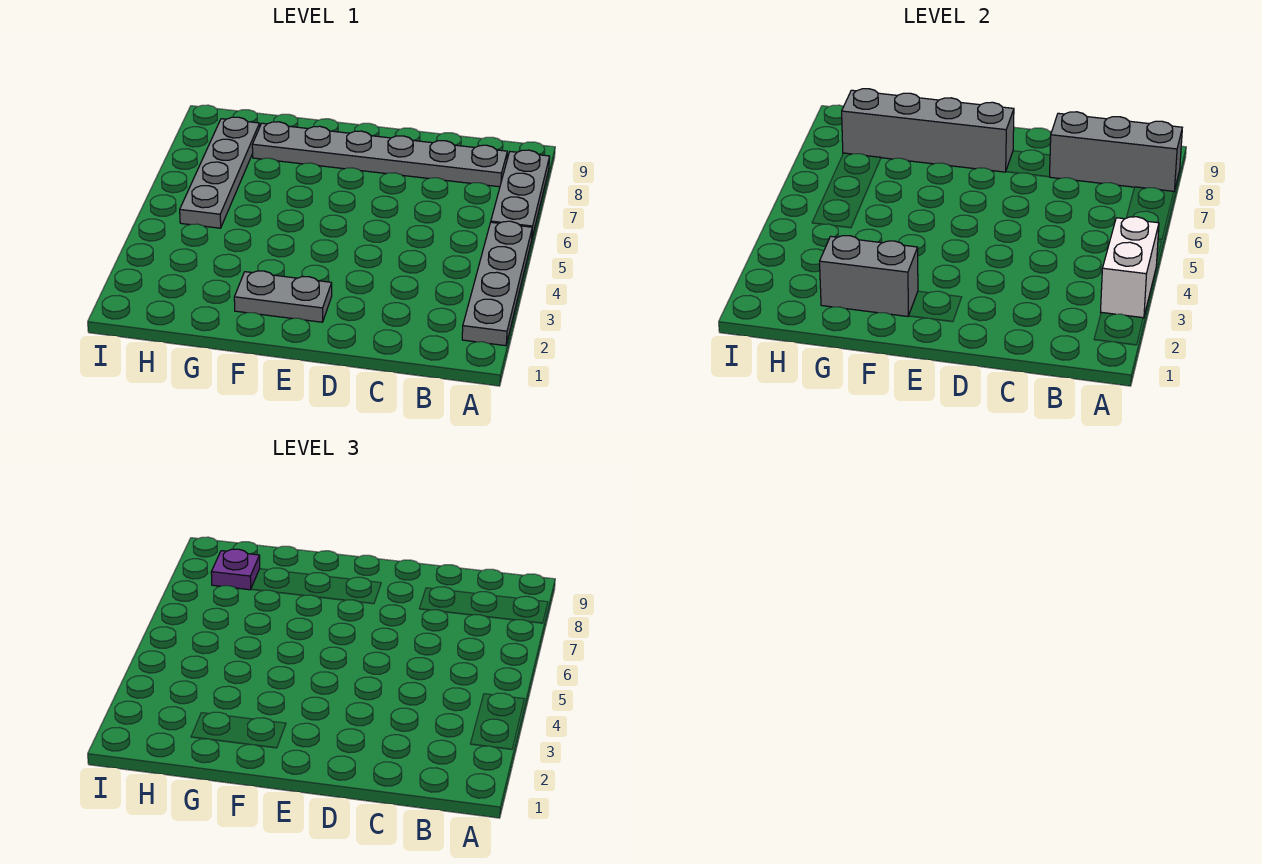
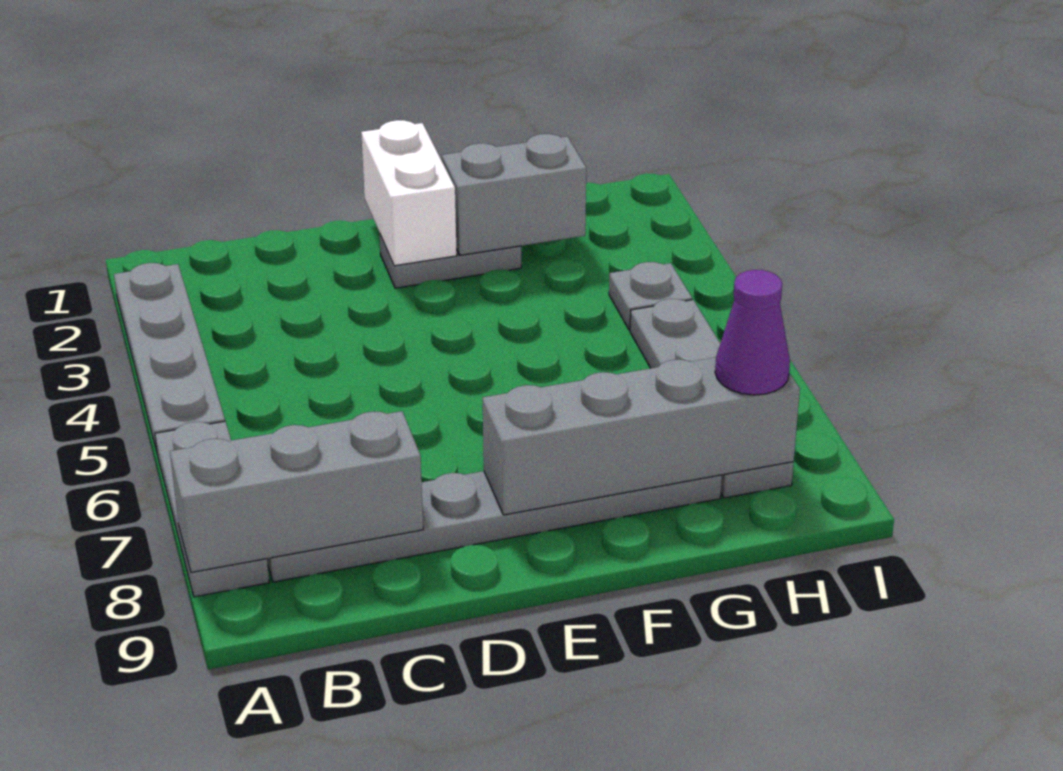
white 1x2 brick [1101,217,1159,318] -> white 1x2 brick moved to [361,120,457,266]
none -> grey 1x1 plate [609,262,692,330]
purple 1x1 plate [211,549,260,590] -> purple 1x1 cone [715,270,790,395]

